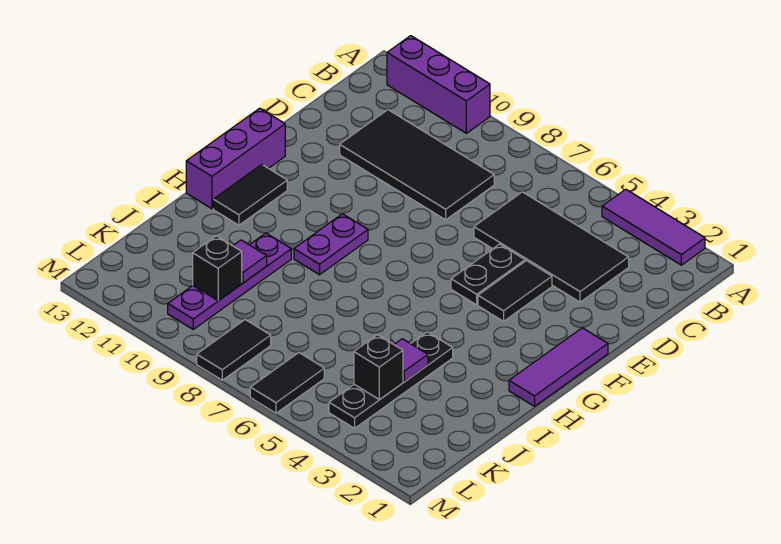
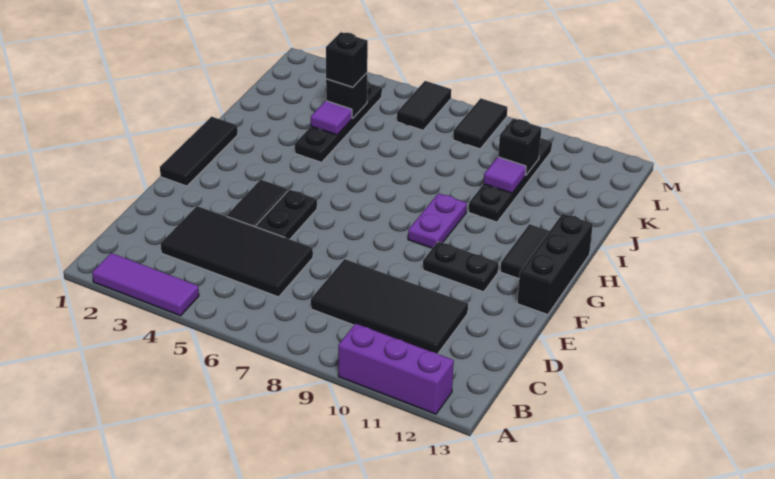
purple 1x3 tile [509,328,608,406] -> black 1x3 tile [160,117,238,186]
none -> black 1x2 plate [423,241,499,292]
purple 1x3 brick [186,108,285,209] -> black 1x3 brick [517,214,593,315]
purple 1x4 plate [168,233,291,329] -> black 1x4 plate [468,138,552,222]
none -> black 1x1 brick [326,32,368,87]

